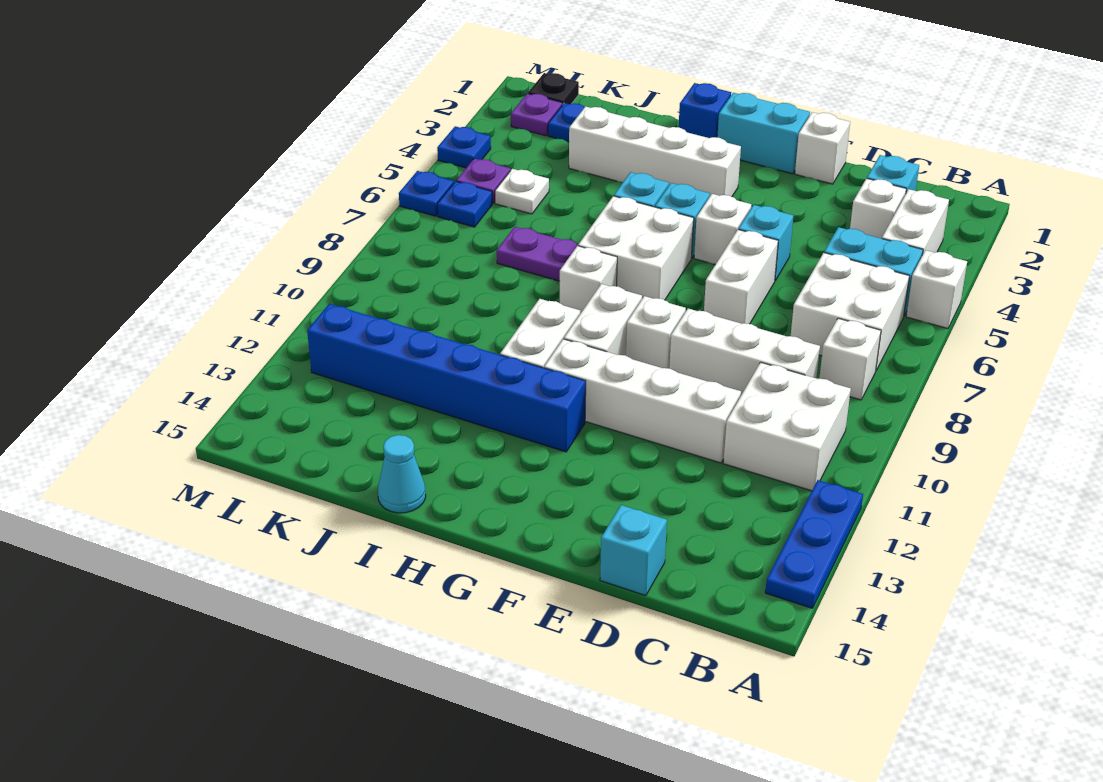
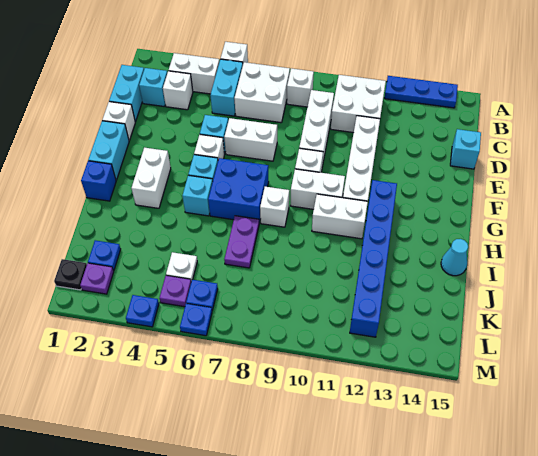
none -> cyan 1x2 brick [109,65,144,122]
white 1x4 brick [569,106,741,197] -> white 1x2 brick [131,147,171,208]
white 2x2 brick [578,196,694,300] -> blue 2x2 brick [208,158,269,223]

